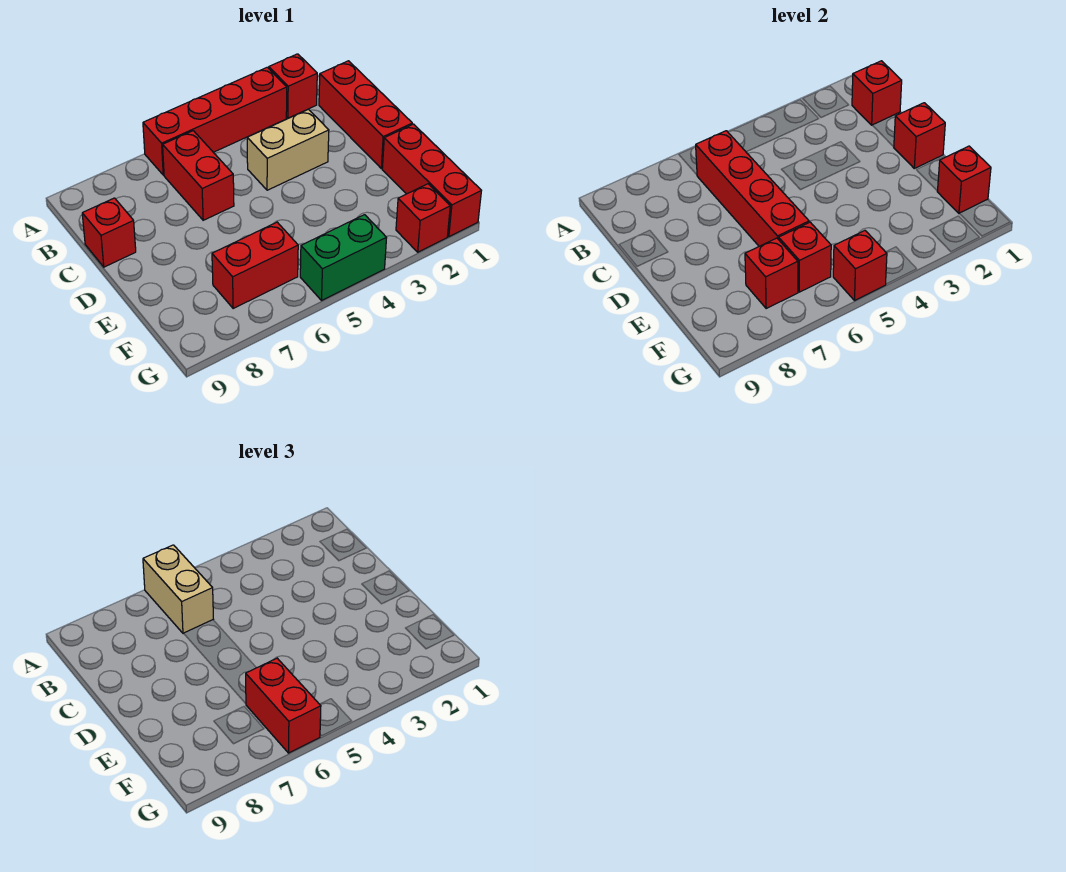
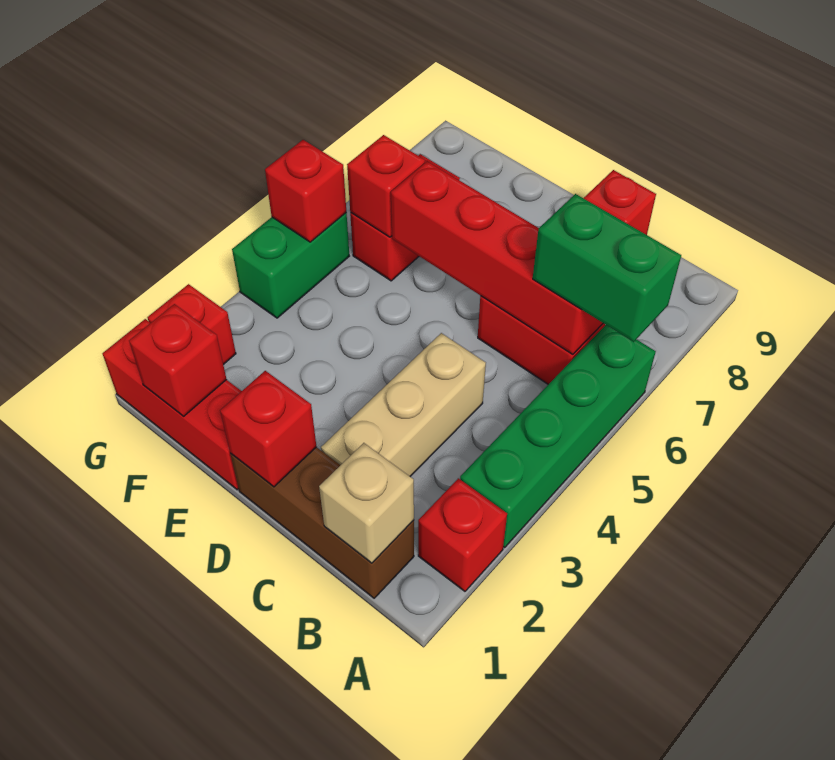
red 1x4 brick [143,67,287,175] -> green 1x4 brick [460,325,656,548]
tan 1x2 brick [143,545,213,633] -> green 1x2 brick [533,194,681,342]
red 1x3 brick [319,61,412,168] -> brown 1x3 brick [230,447,414,598]
red 1x1 brick [852,61,902,125] -> tan 1x1 brick [319,443,414,563]
tan 1x2 brick [247,109,329,190] -> tan 1x3 brick [321,333,486,476]
red 1x2 brick [246,658,321,753] -> none
red 1x1 brick [745,238,798,308] -> none

